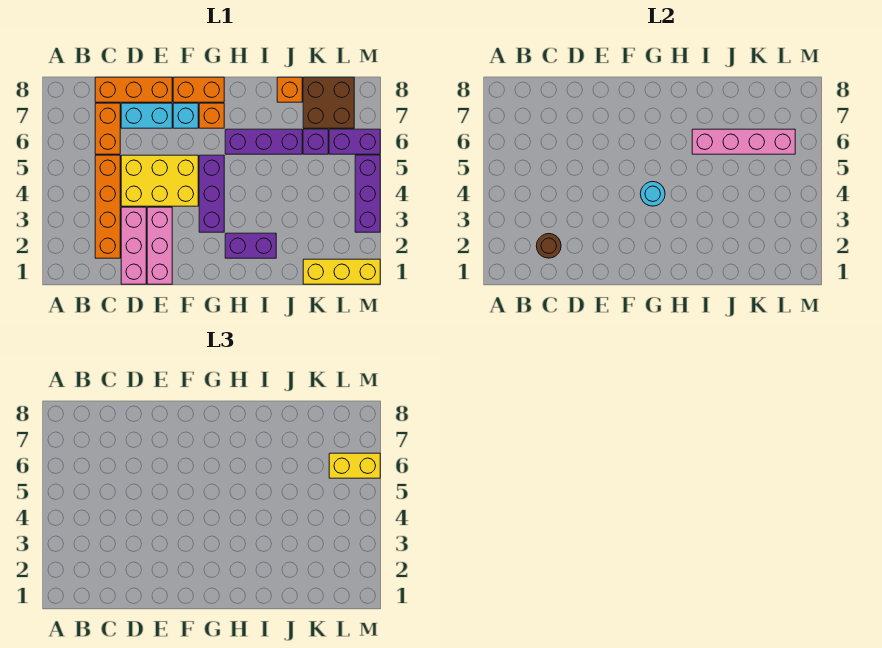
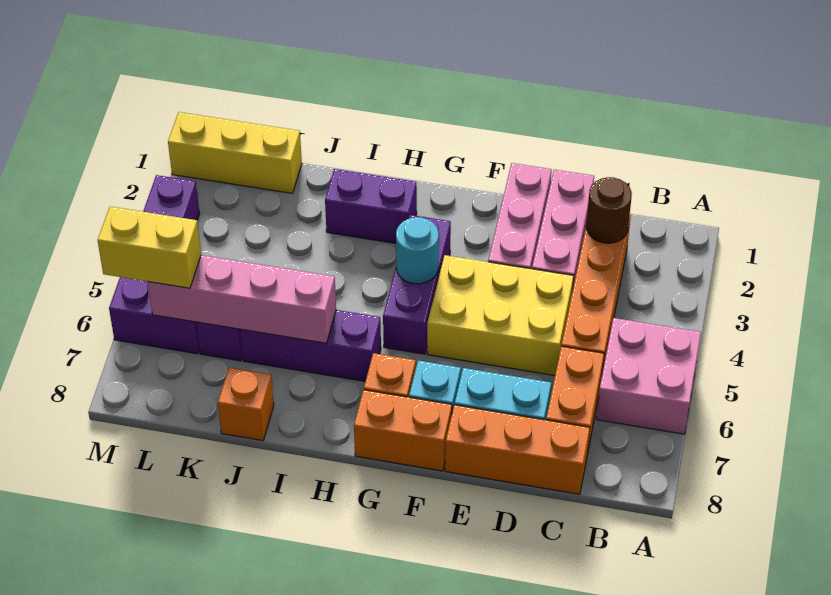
none -> pink 2x2 brick [597,318,701,434]
brown 2x2 brick [303,77,354,128] -> none

